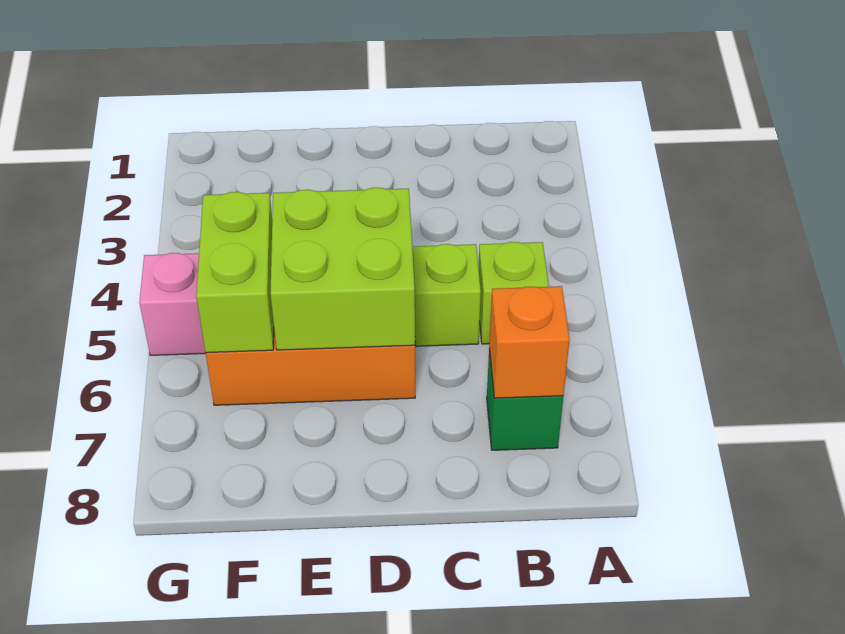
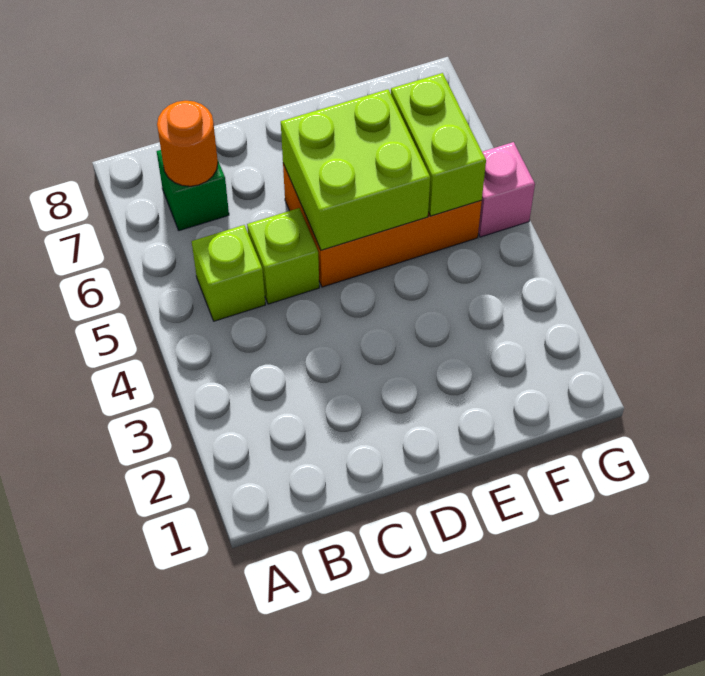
orange 1x1 brick [489,286,570,398] -> orange 1x1 round brick [157,101,218,186]

